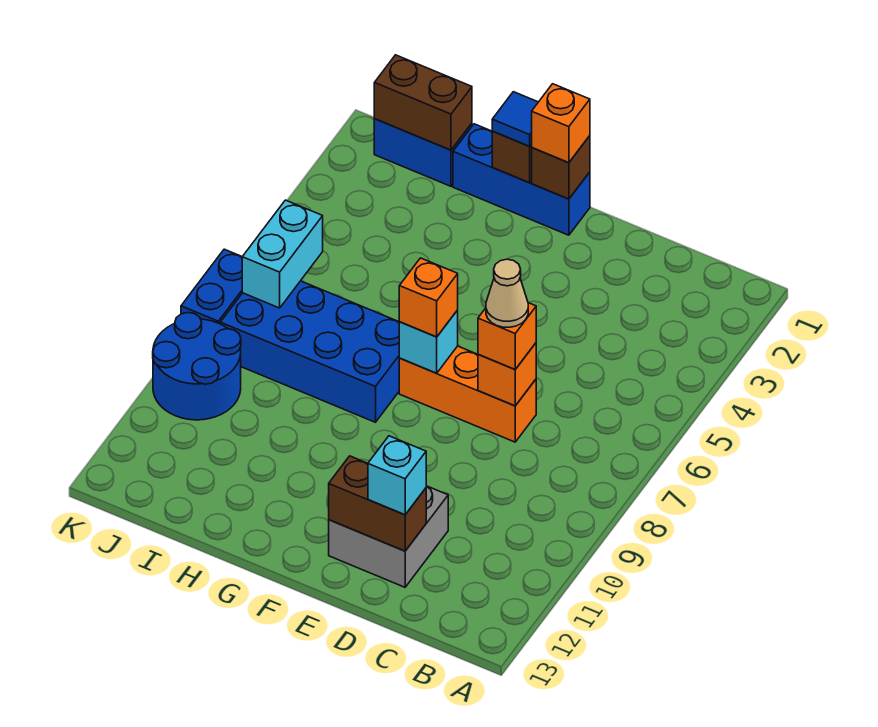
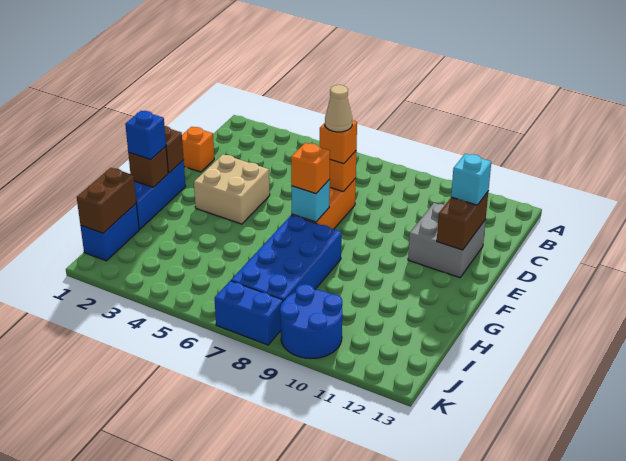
none -> tan 2x2 brick [194,155,270,224]
orange 1x1 brick [532,84,590,163] -> orange 1x1 brick moved to [182,127,214,172]
blue 1x1 tile [492,92,538,146] -> blue 1x1 brick [125,111,166,159]
cyan 1x2 brick [242,200,323,308] -> none

